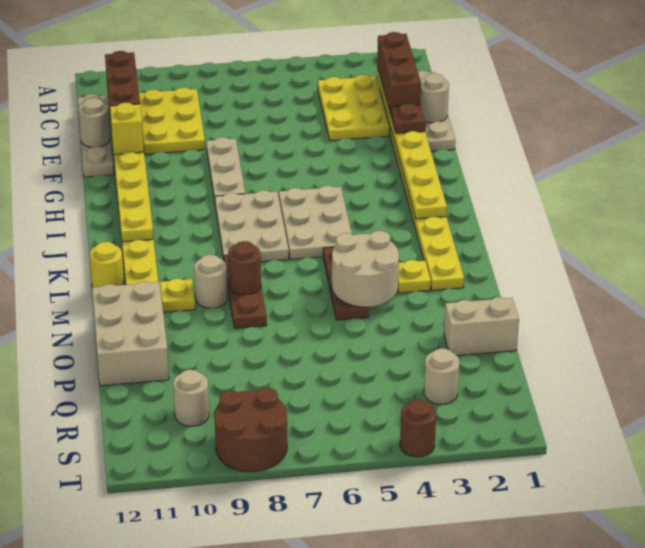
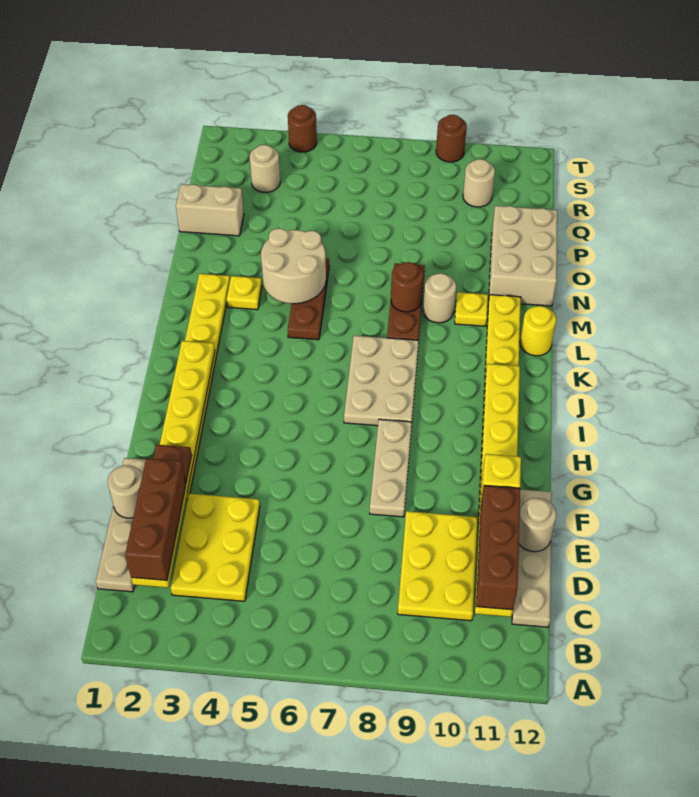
tan 2x3 plate [279,186,352,259] -> none
brown 2x2 round brick [215,388,287,472] -> brown 1x1 round brick [436,115,467,162]

